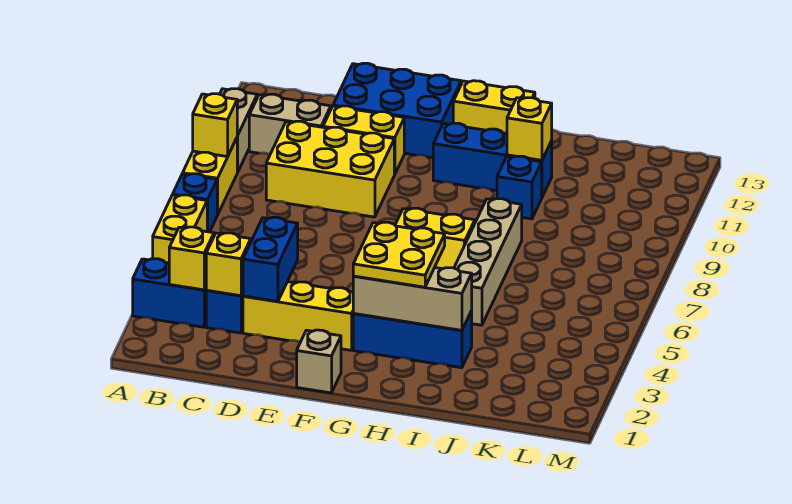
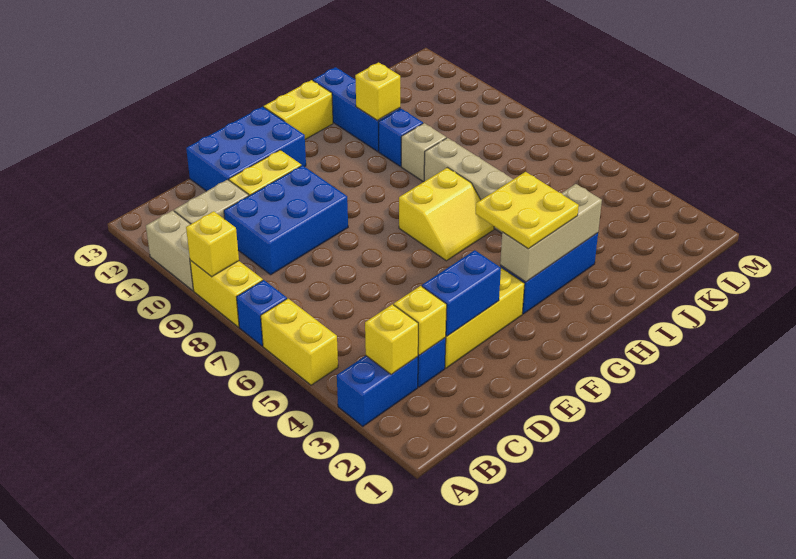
yellow 2x3 brick [266,121,394,217] -> blue 2x3 brick [224,165,348,275]
blue 1x2 brick [243,217,298,301] -> blue 1x2 brick turned to [422,250,501,336]
tan 1x1 brick [297,330,341,393] -> tan 1x1 brick moved to [401,123,446,181]
blue 1x3 brick [433,123,552,197] -> blue 1x3 brick turned to [313,67,400,151]

